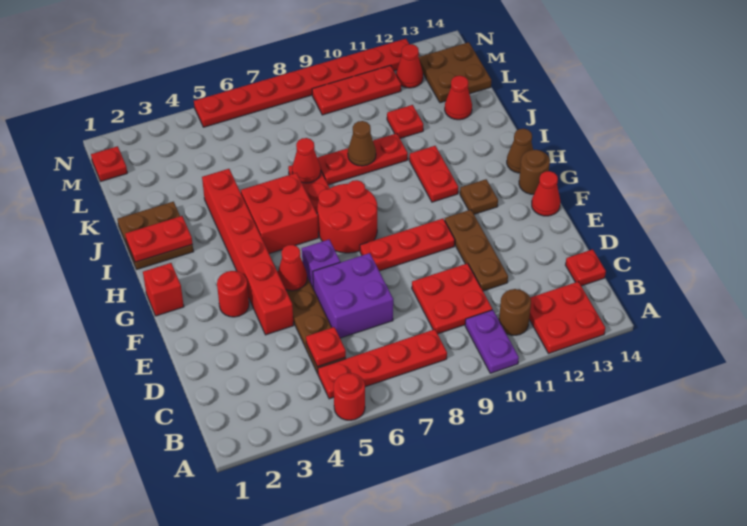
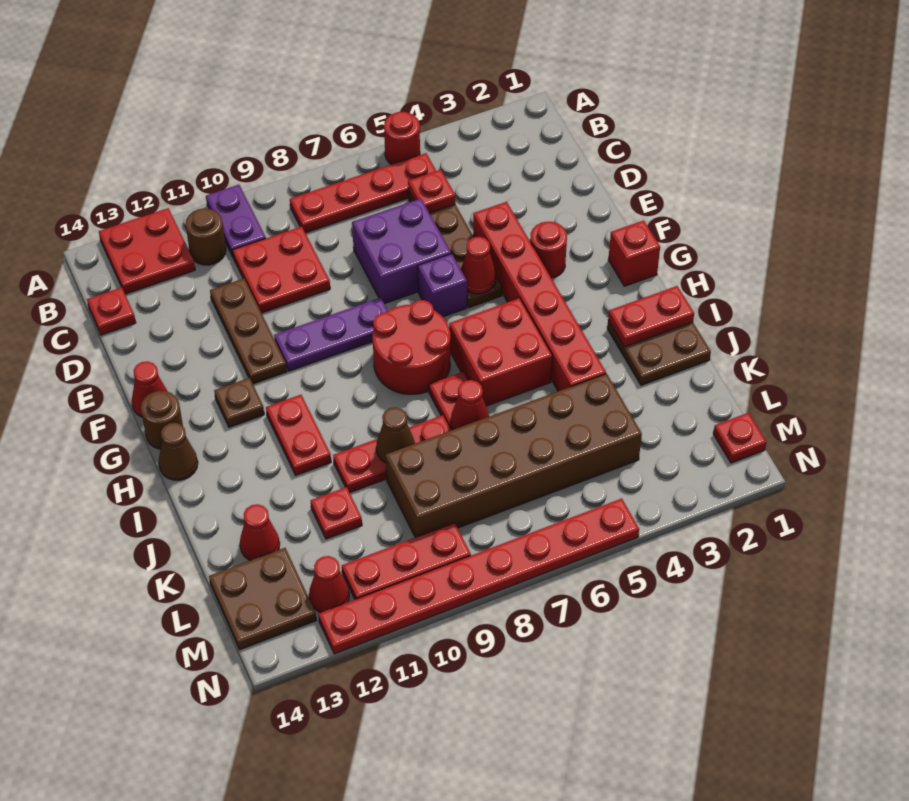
red 1x3 plate [360,219,455,271] -> purple 1x3 plate [274,298,388,371]
none -> brown 2x6 brick [386,374,642,538]

